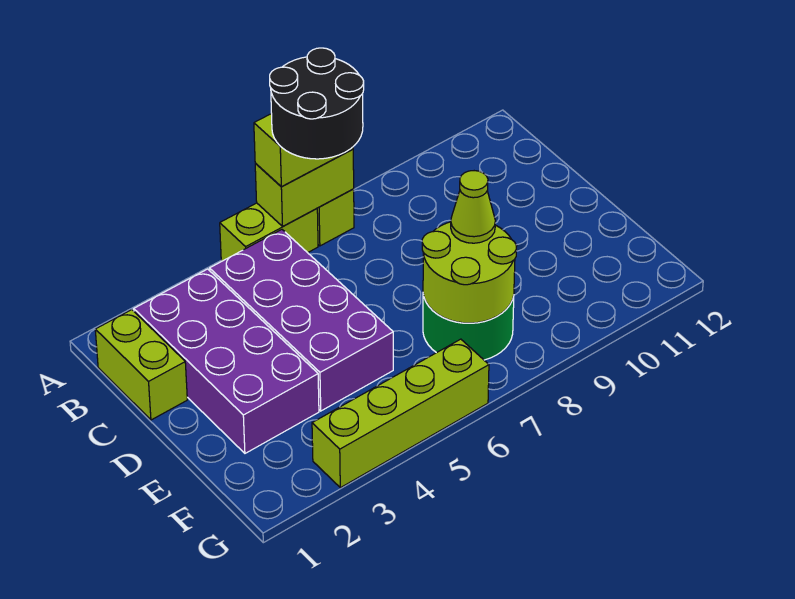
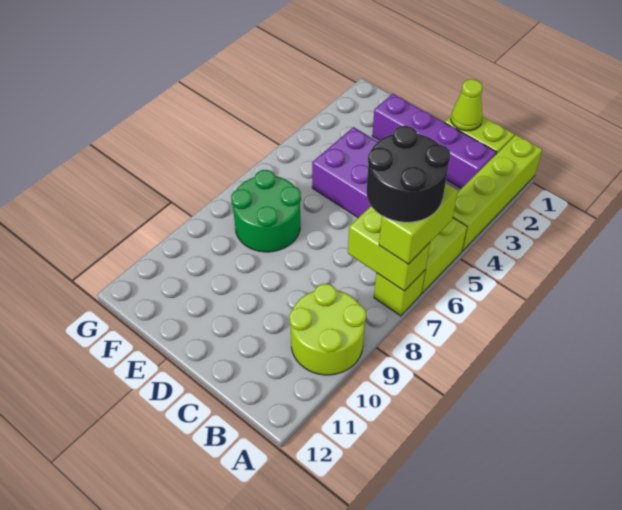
lime 1x2 brick [255,149,354,226] -> lime 1x2 brick turned to [348,206,430,291]
purple 2x4 brick [134,269,319,453] -> purple 1x4 brick [372,94,496,188]
lime 2x2 round brick [422,222,516,323] -> lime 2x2 round brick moved to [289,284,366,375]
lime 1x1 cone [451,171,495,243] -> lime 1x1 cone moved to [451,79,483,131]
lime 1x4 brick [312,339,489,488] -> lime 1x4 brick moved to [453,135,542,251]

